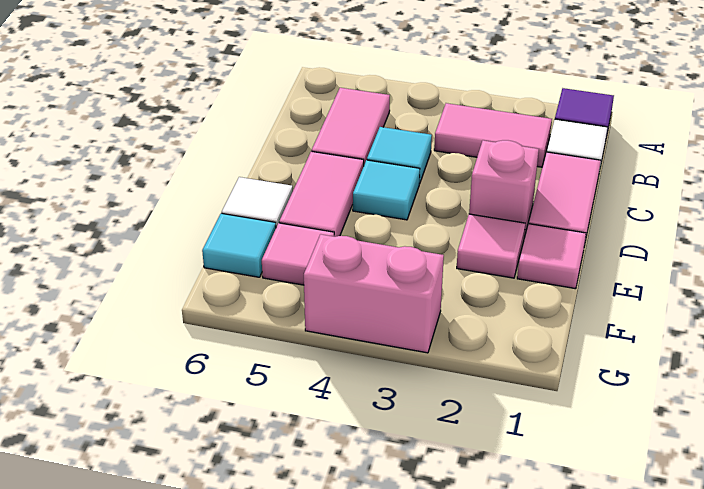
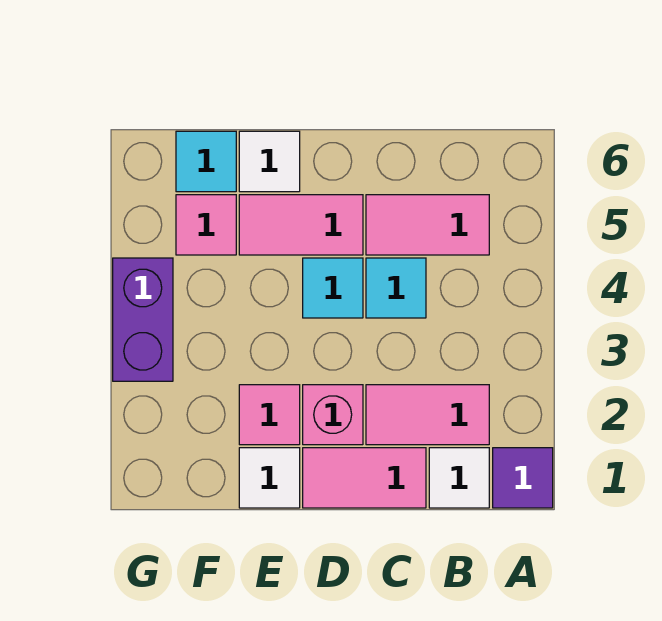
pink 1x2 tile [434,103,552,167] -> pink 1x2 tile turned to [366,385,489,445]
pink 1x1 tile [517,224,586,289] -> white 1x1 tile [239,448,300,508]
pink 1x2 brick [304,234,444,353] -> purple 1x2 brick [113,258,173,381]

